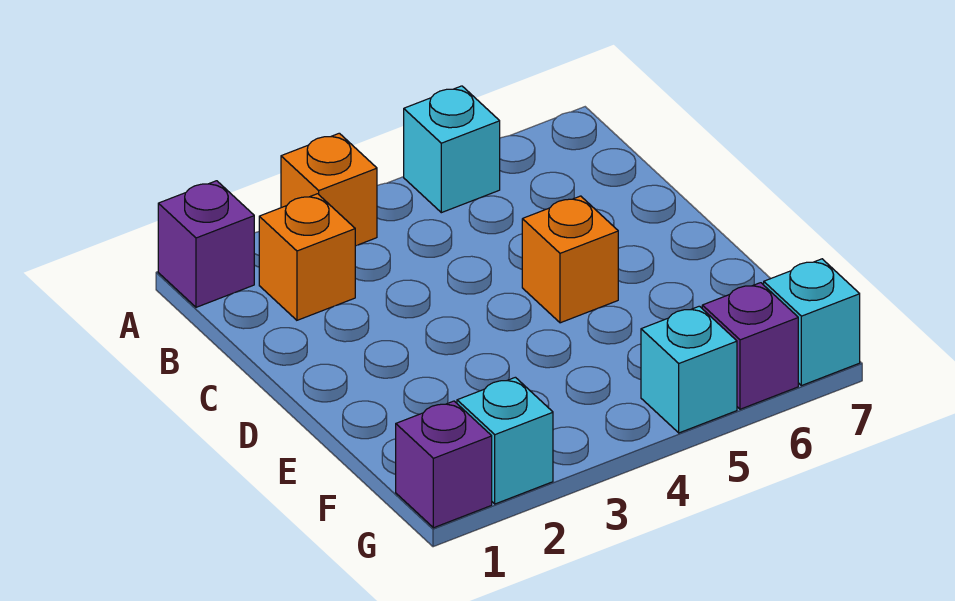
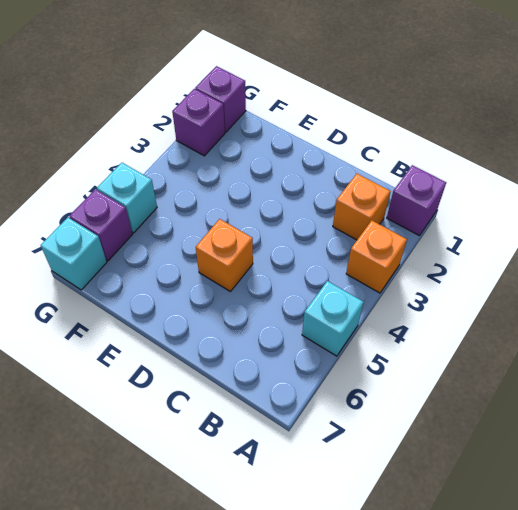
cyan 1x1 brick [457,377,553,504] -> purple 1x1 brick [172,89,225,156]

